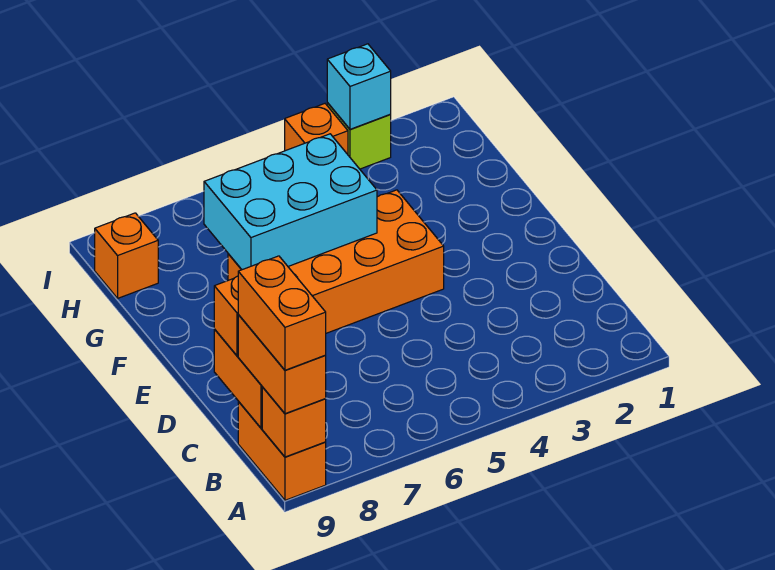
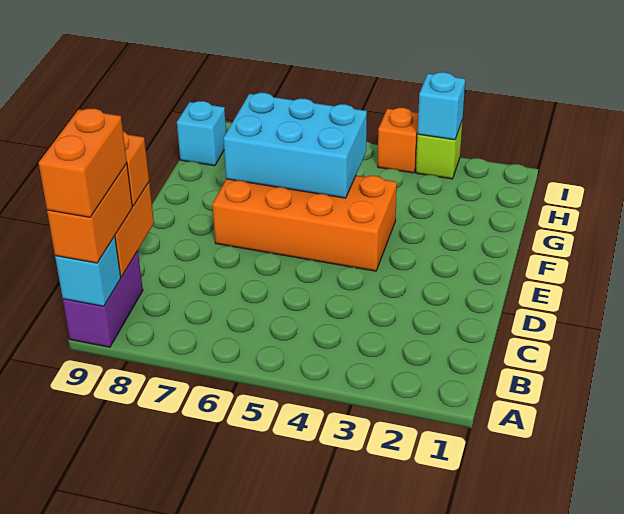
orange 1x2 brick [238,402,326,500] -> purple 1x2 brick [63,251,143,347]
orange 1x1 brick [262,387,326,457] -> cyan 1x1 brick [55,236,121,306]
orange 1x1 brick [95,213,158,298] -> cyan 1x1 brick [177,101,226,166]

